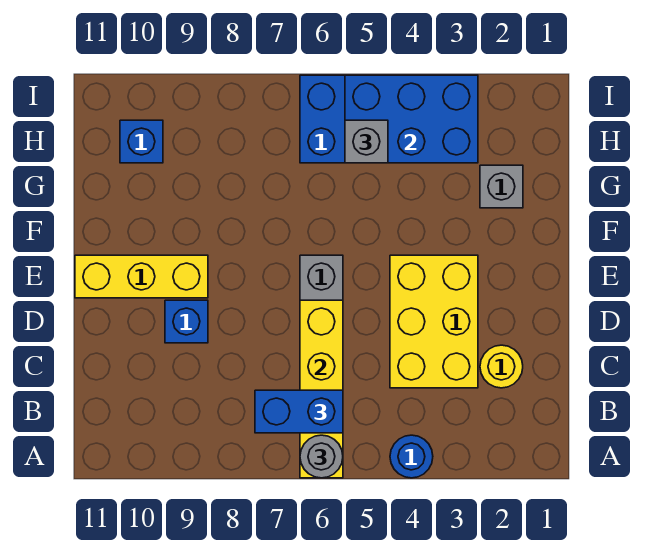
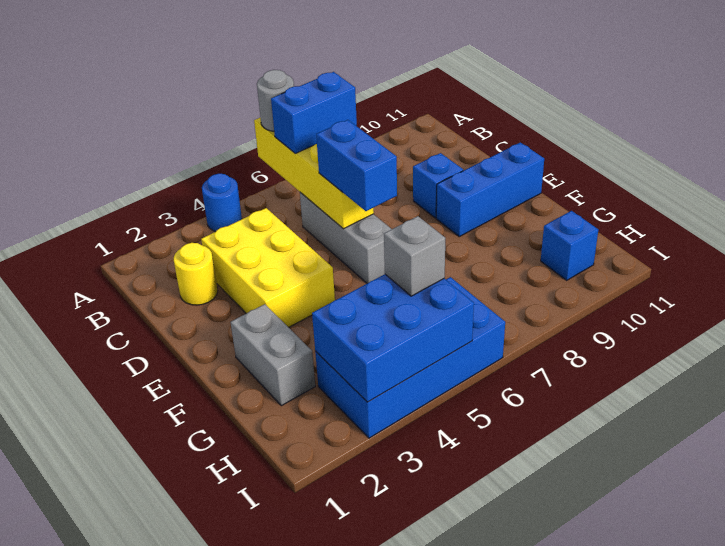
none -> blue 1x2 brick [316,120,397,211]
yellow 1x3 brick [75,255,208,298] -> blue 1x3 brick [436,142,544,237]
grey 1x1 brick [480,165,523,208] -> grey 1x2 brick [231,304,315,406]

